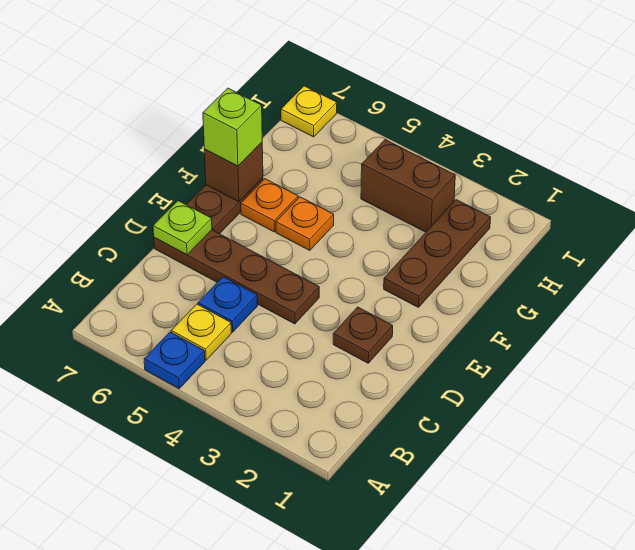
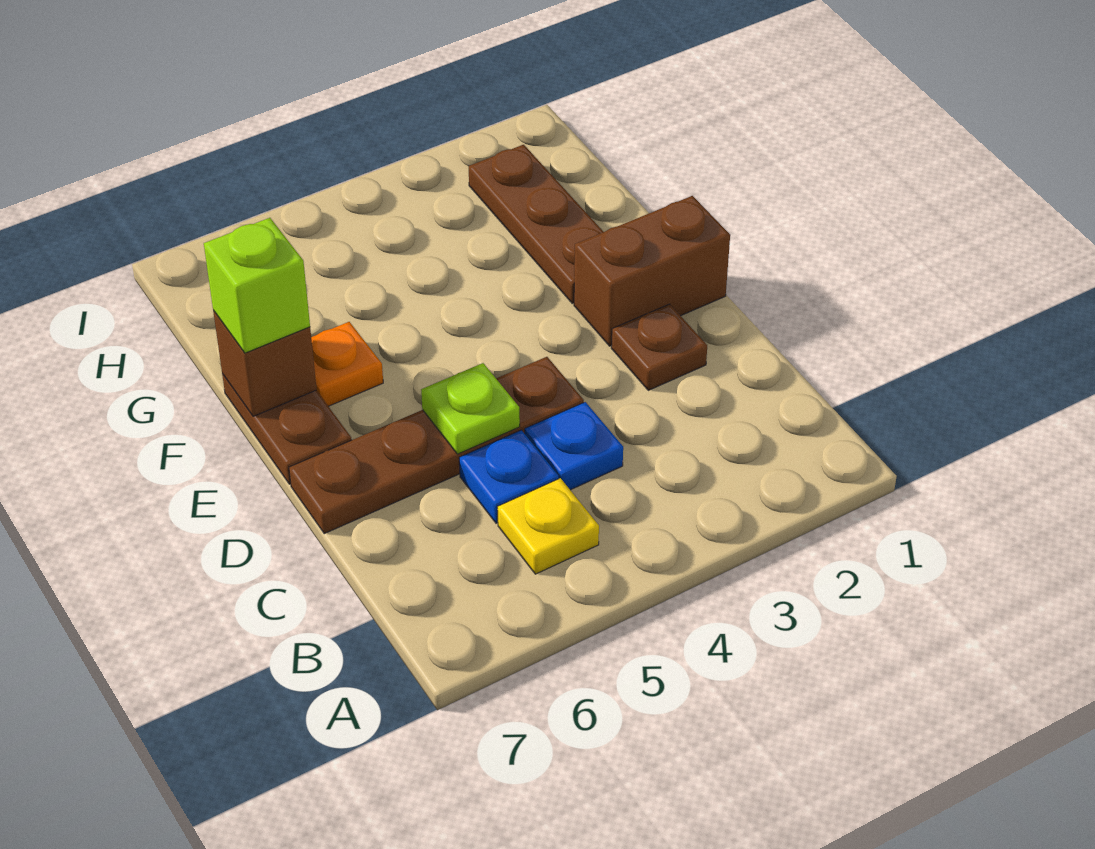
blue 1x1 plate [144,332,205,389] -> blue 1x1 plate moved to [525,402,623,490]
lime 1x1 plate [153,201,212,255] -> lime 1x1 plate moved to [421,363,520,454]
orange 1x1 plate [276,197,334,251] -> none
brown 1x2 brick [361,140,455,232] -> brown 1x2 brick moved to [574,196,730,346]
yellow 1x1 plate [281,86,337,137] -> none

